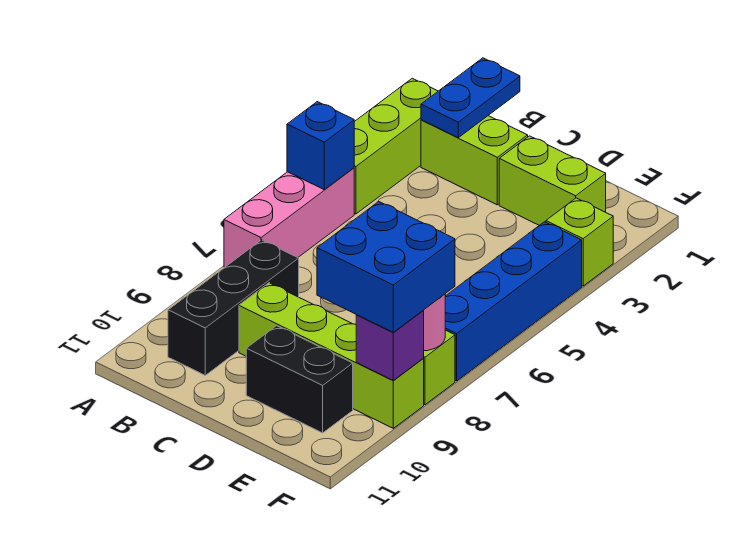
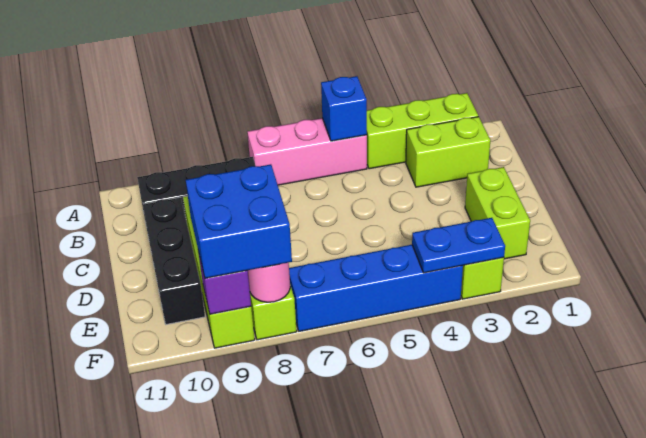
blue 1x2 plate [421,58,520,138] -> blue 1x2 plate moved to [412,218,505,273]
lime 1x2 brick [421,116,528,205] -> lime 1x2 brick turned to [406,117,490,187]
black 1x2 brick [246,326,353,433] -> black 1x3 brick [143,197,205,324]

